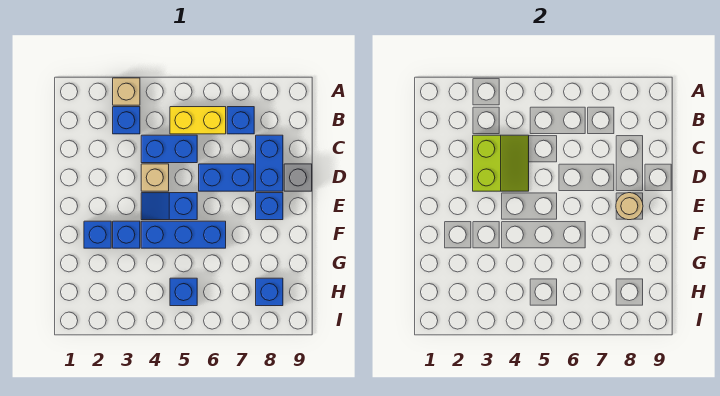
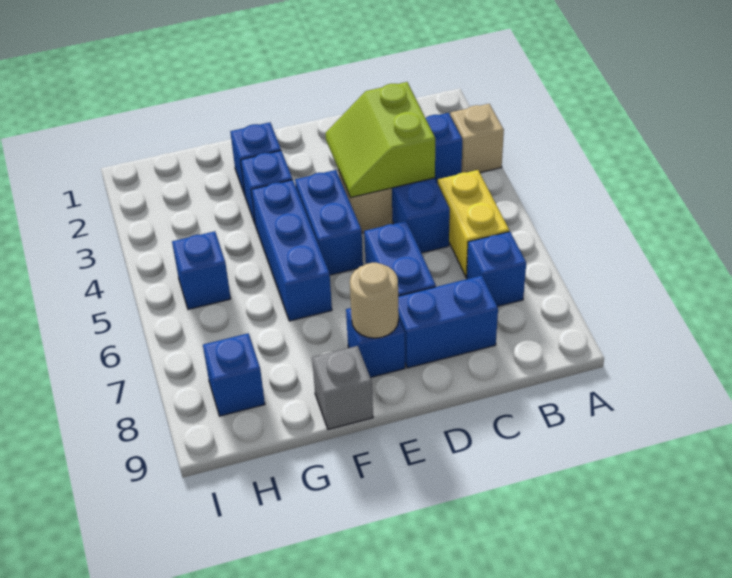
lime 2x2 slope [473,135,529,191] -> lime 2x2 slope turned to [326,82,435,198]
grey 1x1 brick [284,164,312,191] -> grey 1x1 brick moved to [312,346,373,429]
blue 1x2 slope [141,193,197,220] -> blue 1x2 brick [295,170,363,275]

